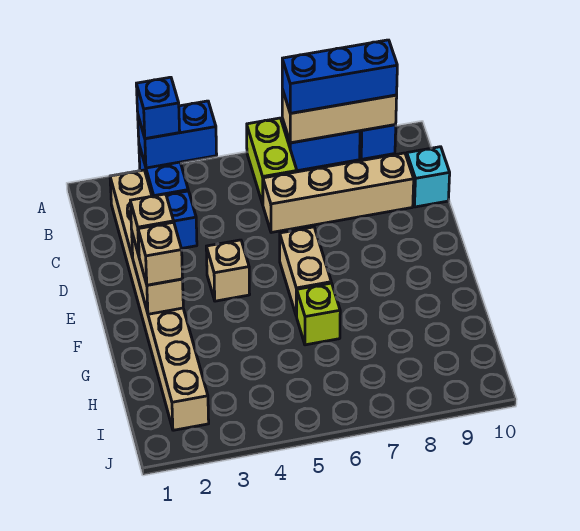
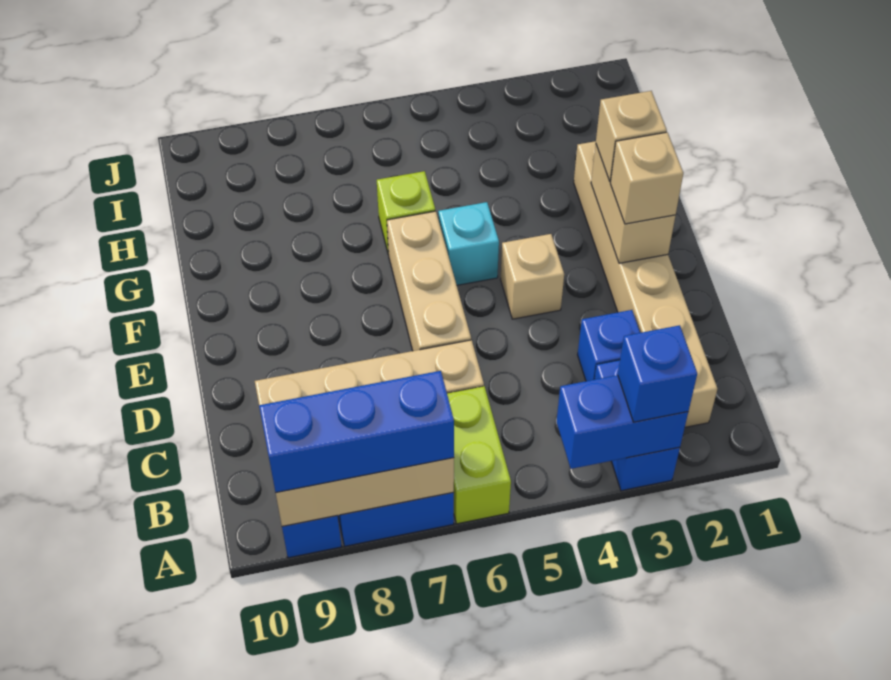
tan 1x8 brick [110,170,209,430] -> tan 1x6 brick [574,141,717,427]
cyan 1x1 brick [407,147,450,207] -> cyan 1x1 brick moved to [438,202,499,285]
tan 1x2 brick [280,227,331,316] -> tan 1x3 brick [387,211,471,351]

